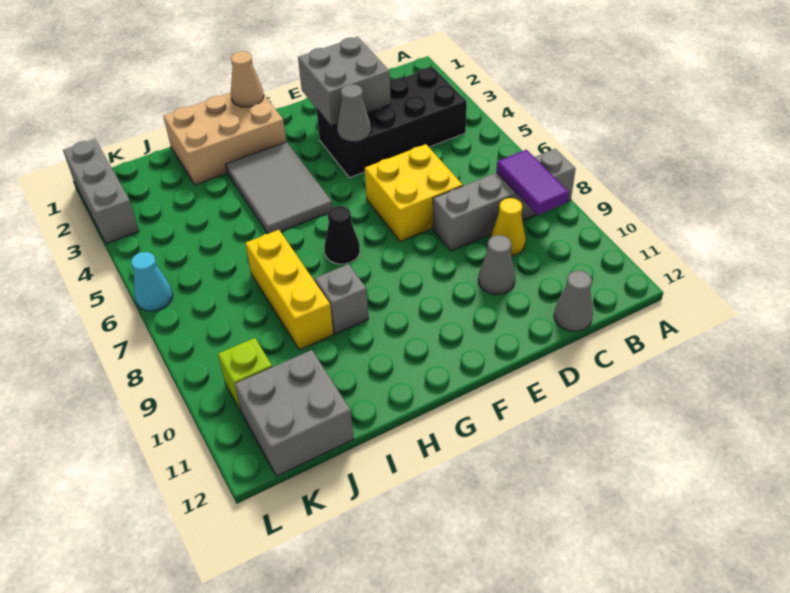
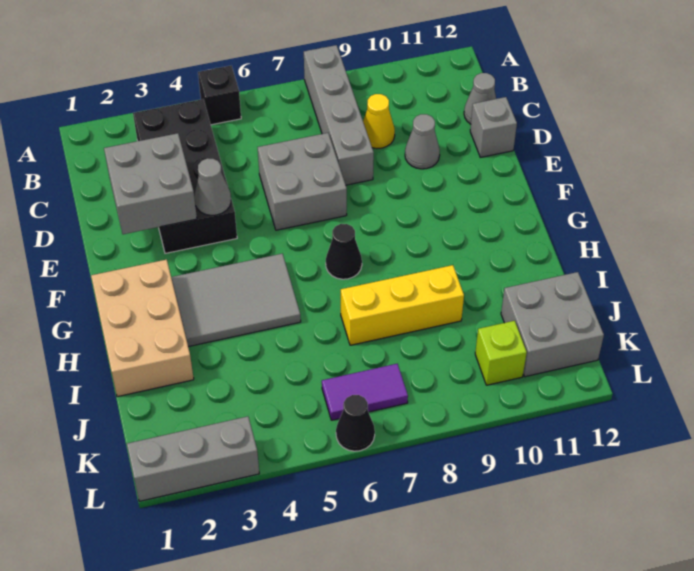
none -> black 1x1 brick [198,66,241,125]
purple 1x2 tile [496,150,569,215] -> purple 1x2 tile moved to [322,364,408,420]
yellow 2x2 brick [365,144,463,242] -> grey 2x2 brick [258,133,347,230]
tan 1x1 cone [231,51,264,107] -> none
grey 1x1 brick [315,264,369,334] -> grey 1x1 brick moved to [470,97,517,157]
cyan 1x1 cone [131,252,173,311] -> black 1x1 cone [336,395,375,451]

